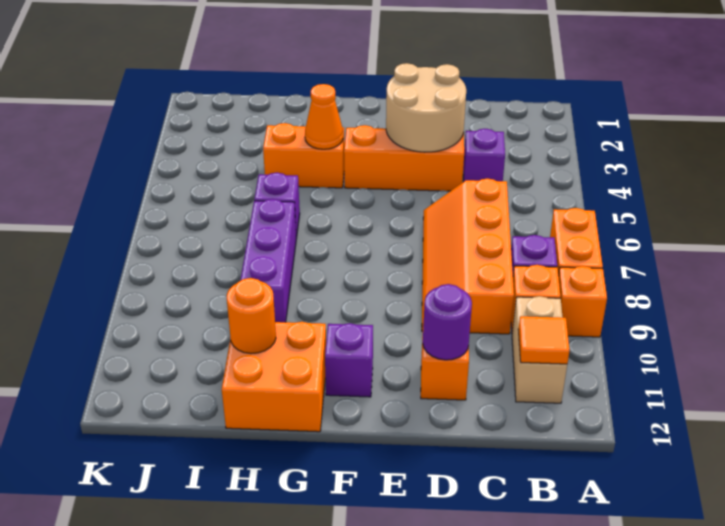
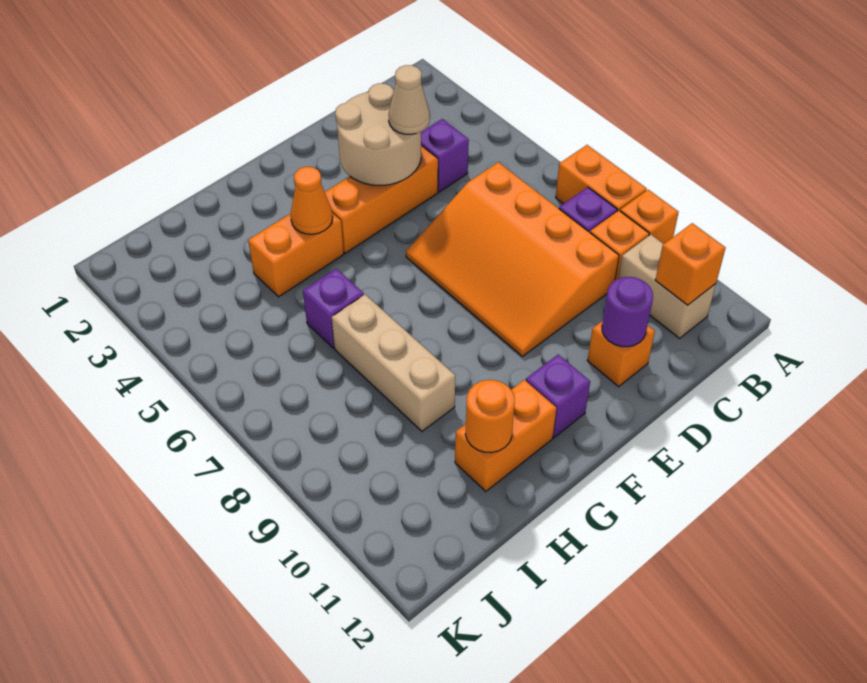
orange 1x1 tile [518,316,569,364] -> orange 1x1 brick [655,223,726,305]
orange 2x4 slope [422,178,514,334] -> orange 3x4 slope [406,162,619,357]
none -> tan 1x1 cone [389,65,430,134]
orange 2x2 brick [222,322,326,432] -> orange 1x2 brick [455,380,556,492]
purple 1x3 brick [240,199,296,322] -> tan 1x3 brick [332,295,455,431]

